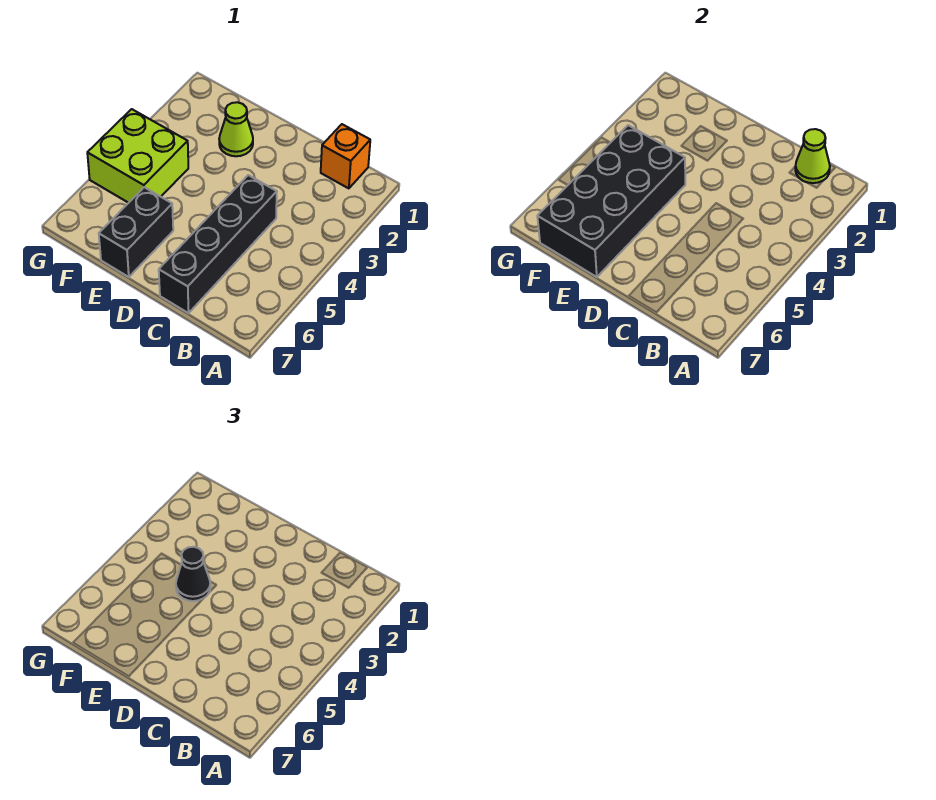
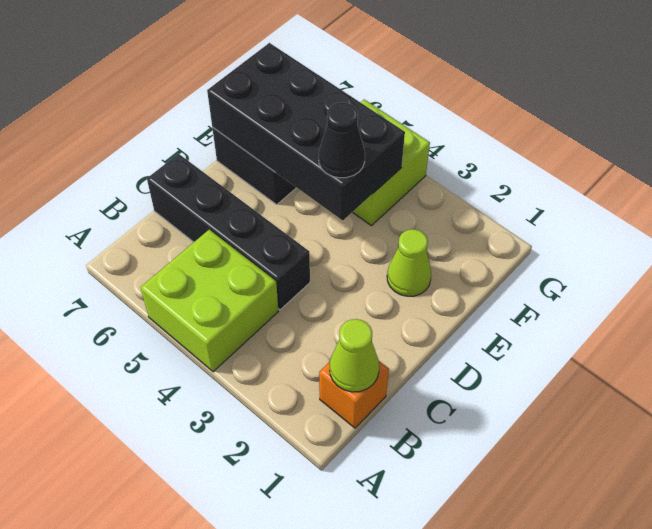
none -> lime 2x2 brick [141,230,278,372]

